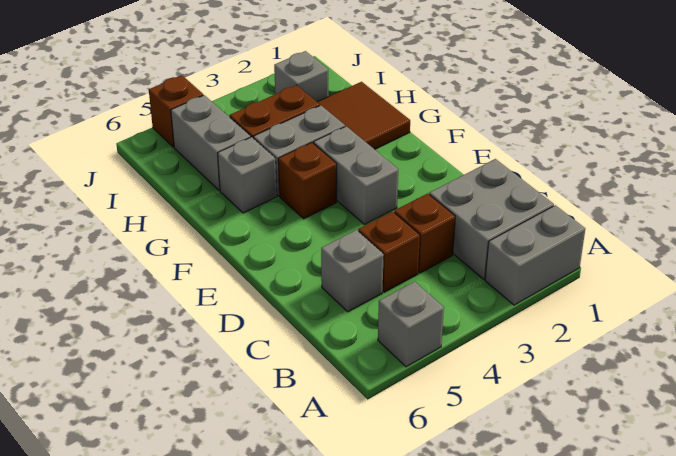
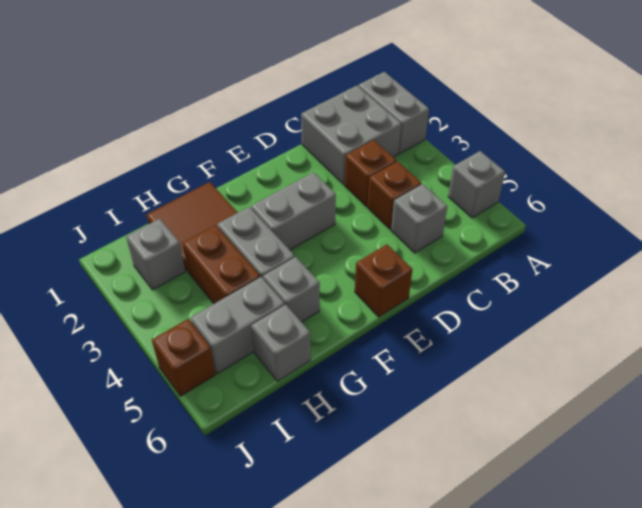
brown 1x1 brick [278,143,337,219] -> brown 1x1 brick moved to [355,244,412,317]
none -> grey 1x1 brick [251,305,311,381]

